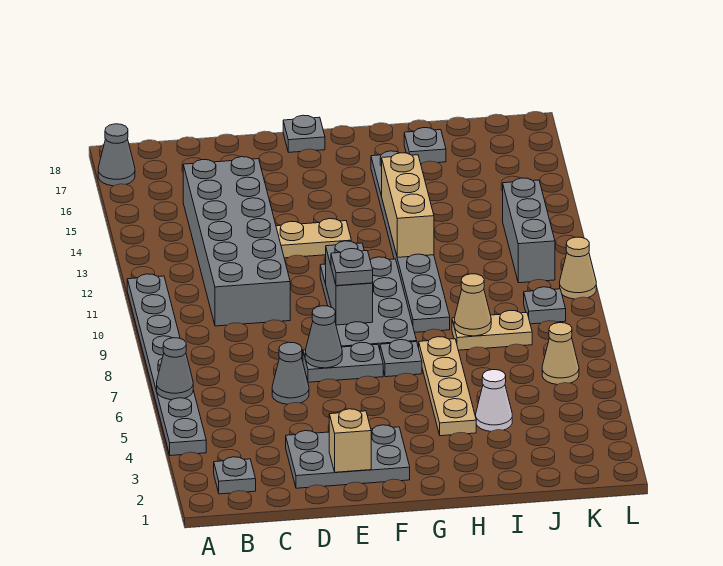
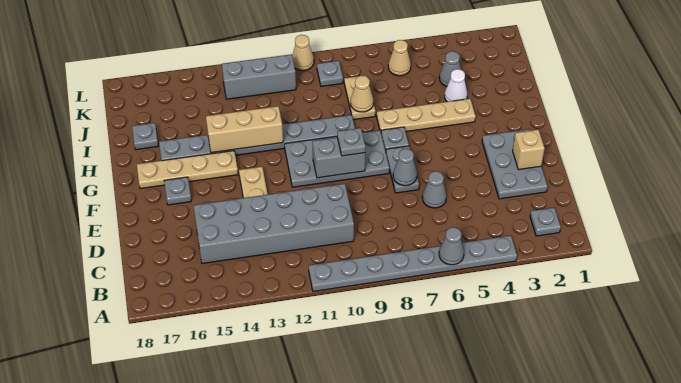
grey 1x1 cone [98,124,135,186] -> grey 1x1 cone moved to [439,51,461,86]
grey 1x1 plate [283,115,325,152] -> grey 1x1 plate moved to [164,177,191,205]
none -> tan 1x4 plate [137,151,238,189]

